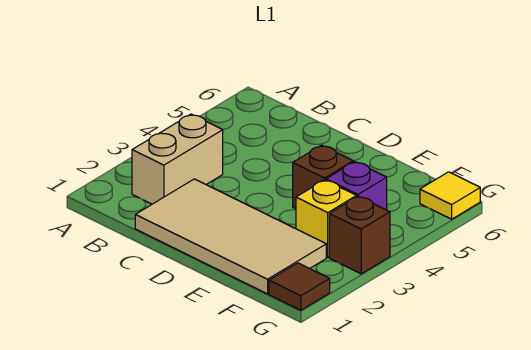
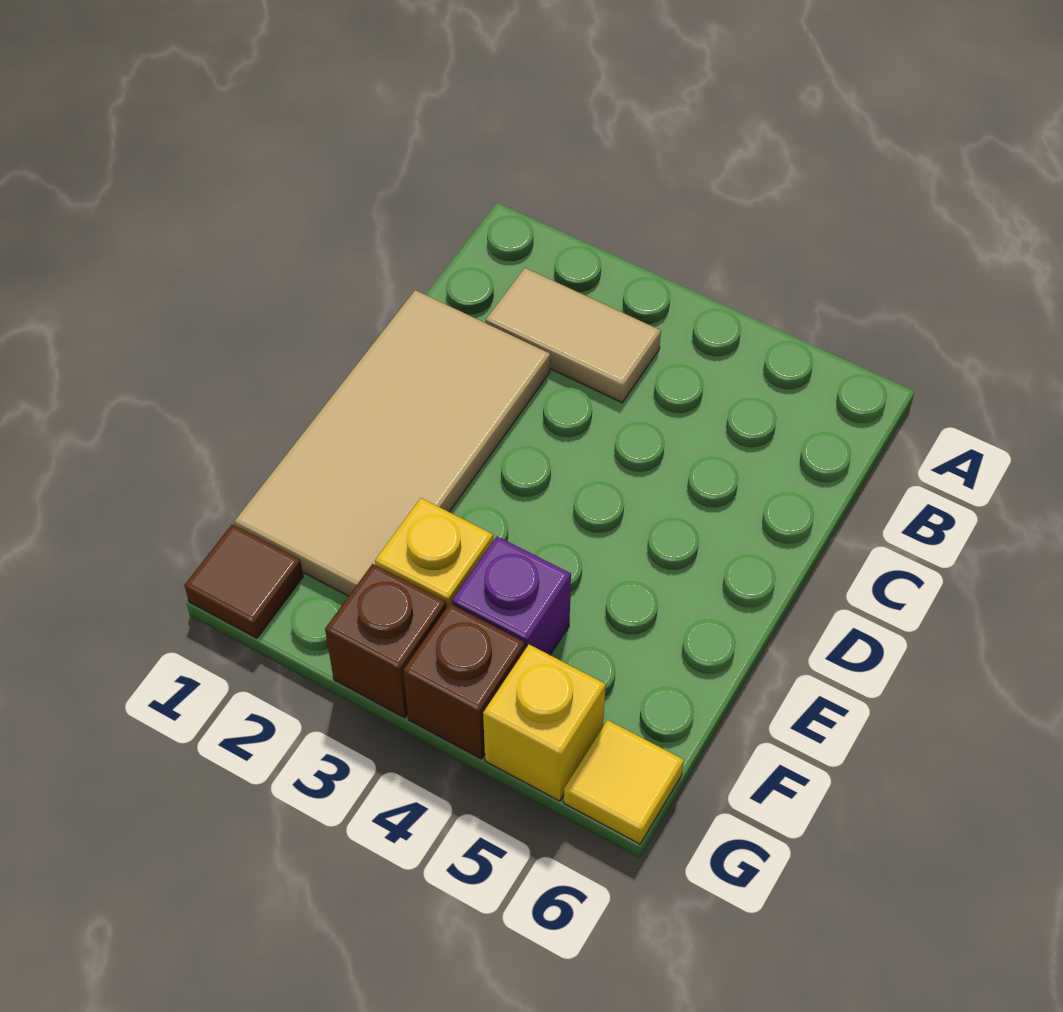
tan 1x2 brick [132,114,223,204] -> tan 1x2 tile [486,268,661,403]
brown 1x1 brick [293,145,353,209] -> brown 1x1 brick moved to [403,604,525,759]
none -> yellow 1x1 brick [483,645,606,801]

